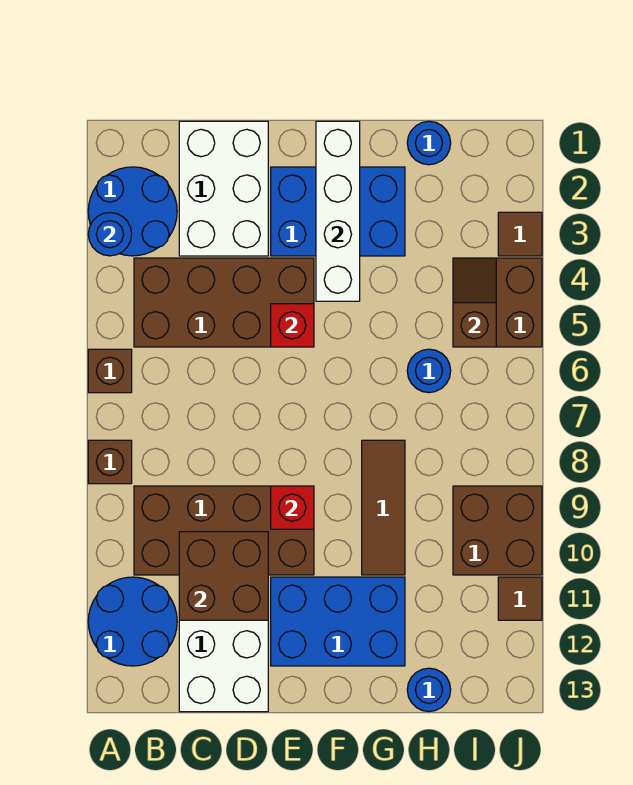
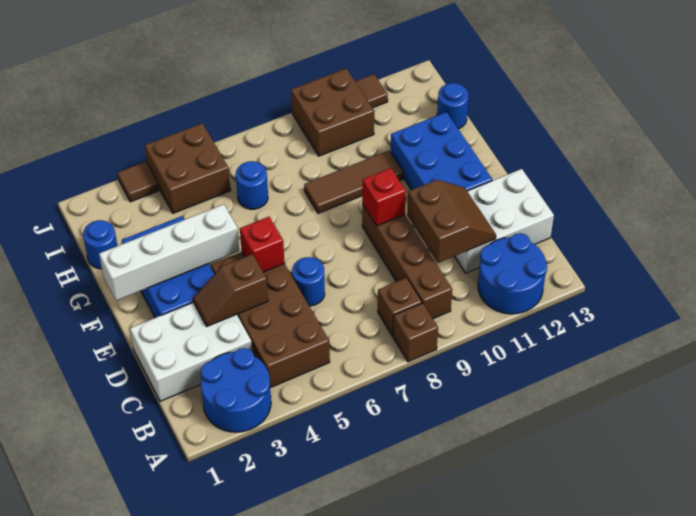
blue 1x1 round brick [88,213,132,256] -> blue 1x1 round brick moved to [292,257,325,306]
brown 1x1 brick [88,349,132,393] -> brown 1x1 brick moved to [378,278,422,336]
brown 2x4 brick [134,486,314,575] -> brown 1x4 brick [362,204,452,319]
brown 2x2 brick [179,532,268,620] -> brown 2x2 slope [407,180,496,263]
brown 1x2 slope [453,258,496,347] -> brown 1x2 slope moved to [193,254,268,326]

